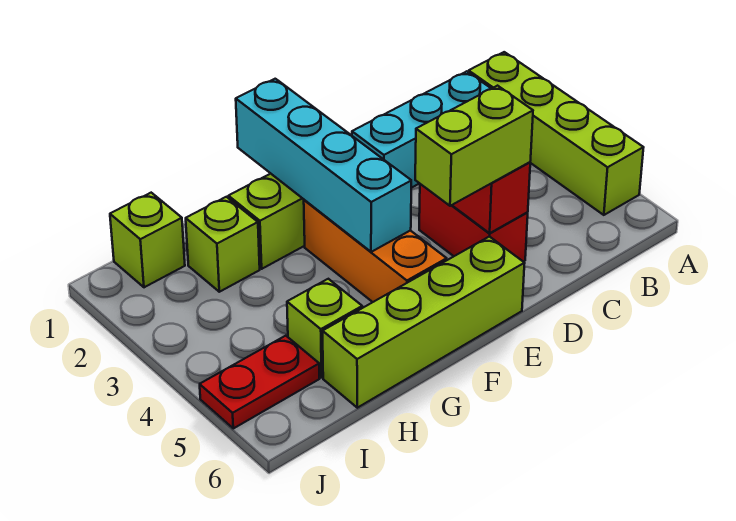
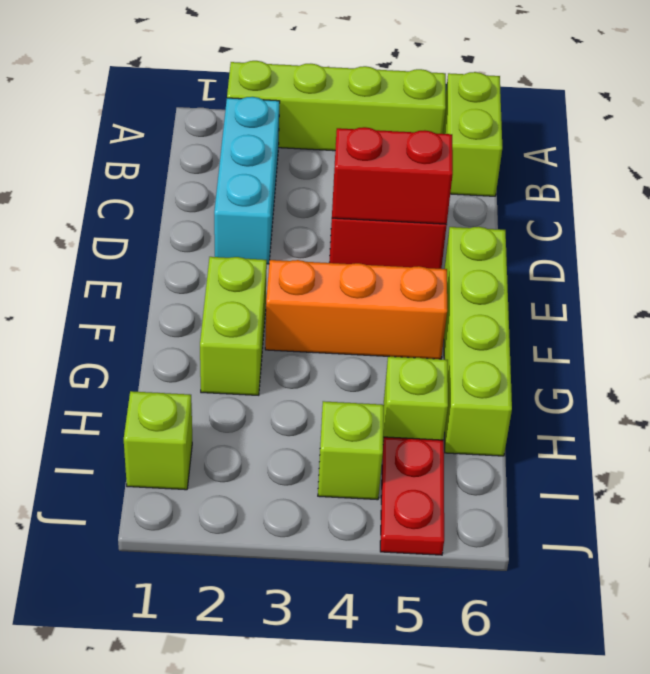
lime 1x2 brick [415,86,533,206] -> lime 1x2 brick moved to [443,72,502,196]
cyan 1x4 brick [236,79,411,252] -> none
lime 1x1 brick [186,197,260,292] -> lime 1x1 brick moved to [318,401,384,500]

